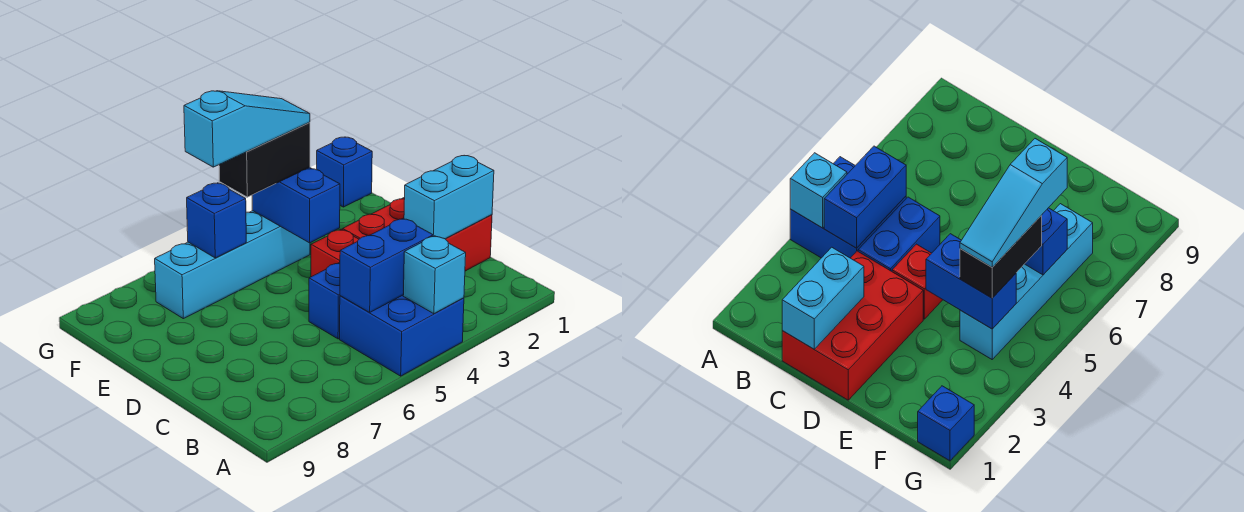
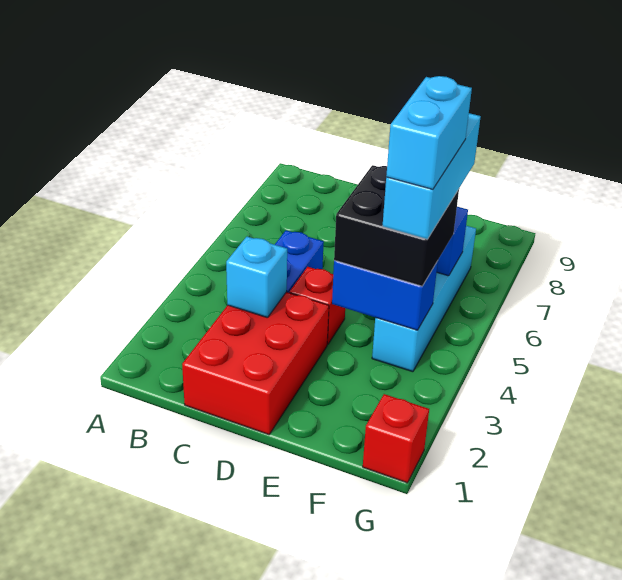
blue 2x2 brick [340,295,464,376] -> none
cyan 1x1 brick [403,236,466,314] -> cyan 1x1 brick moved to [226,237,287,318]
blue 1x2 brick [340,219,433,312] -> none
cyan 1x2 brick [404,156,494,239] -> cyan 1x2 brick moved to [386,76,472,189]
black 1x2 brick [219,122,310,197] -> black 2x2 brick [334,165,459,286]
cyan 1x3 slope [184,91,310,167] -> cyan 1x3 brick [382,113,481,239]
blue 1x1 brick [317,137,372,207] -> red 1x1 brick [363,394,429,483]

